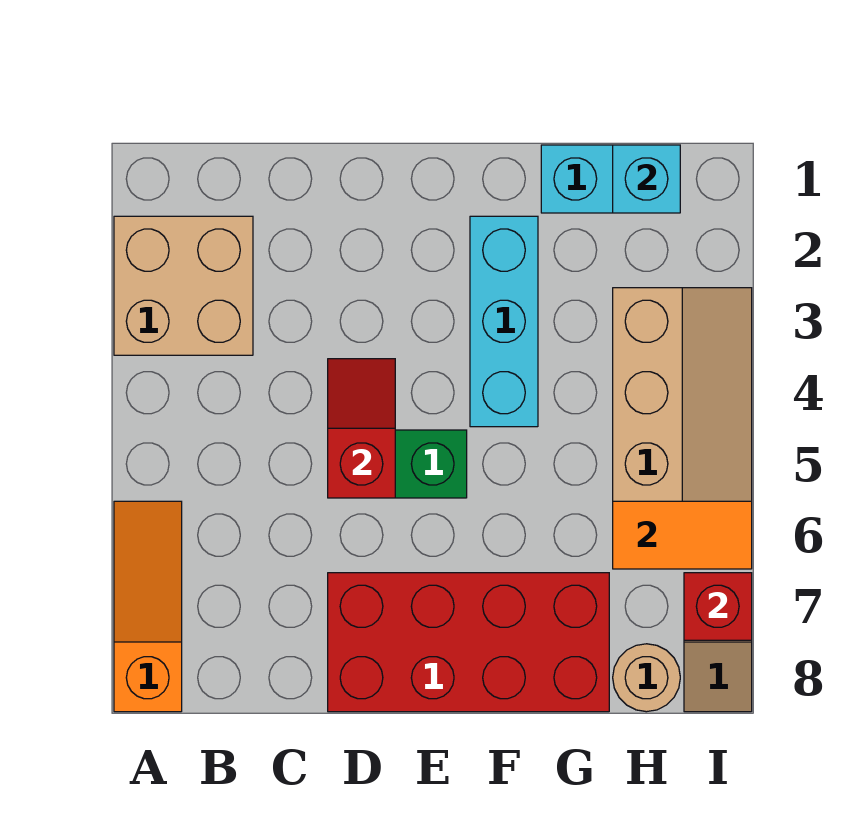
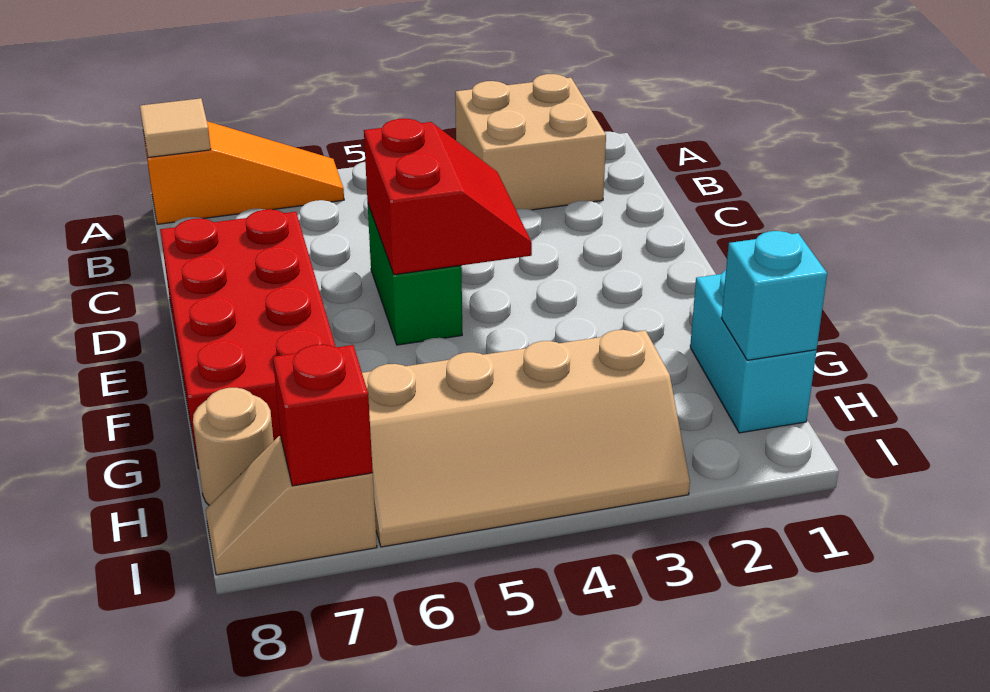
none -> tan 1x1 tile [140,98,211,158]
red 1x2 slope [328,359,395,498] -> red 2x2 slope [364,119,532,275]
cyan 1x3 brick [470,216,538,427] -> none
orange 1x2 tile [613,501,752,569] -> none

